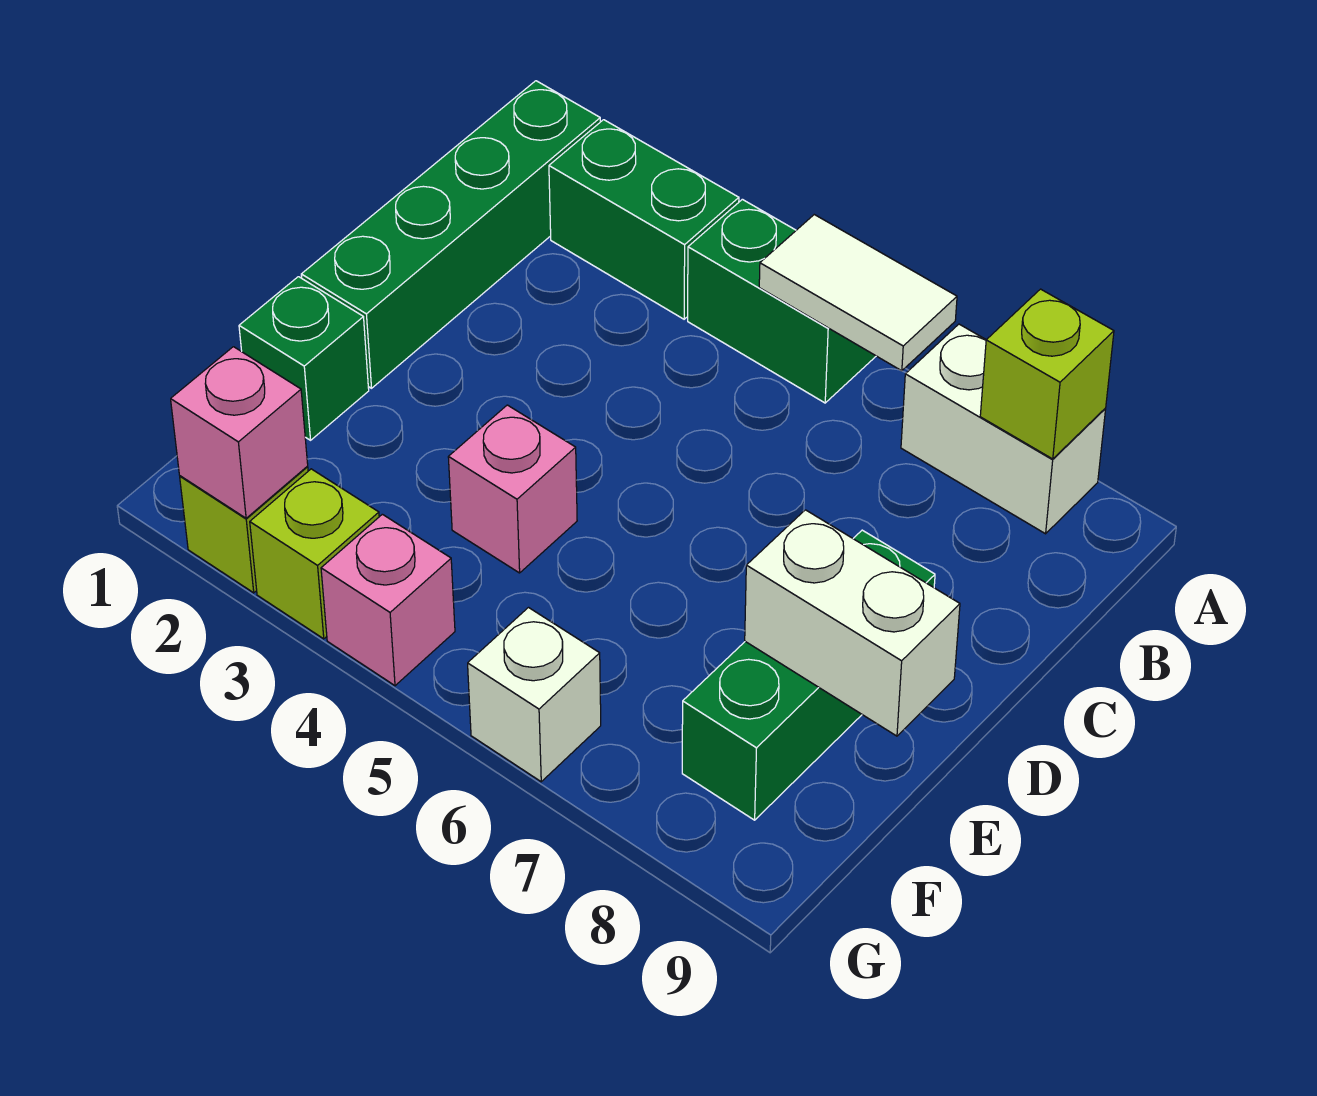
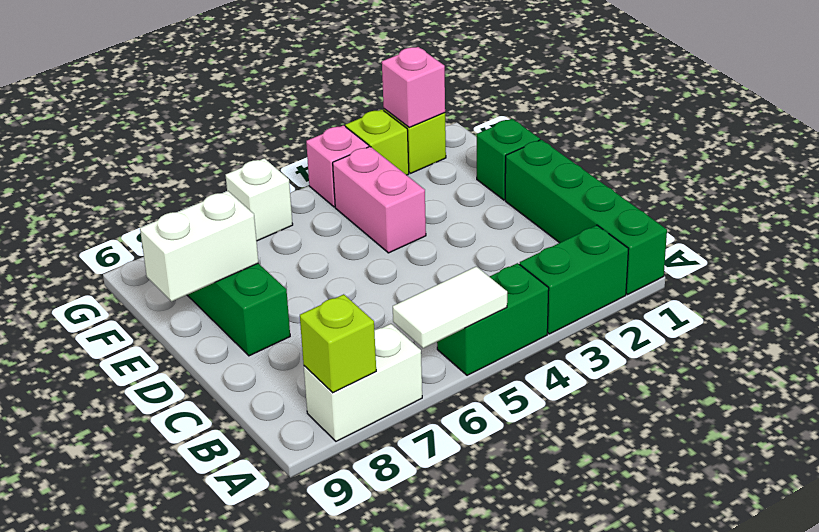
pink 1x1 brick [448,405,577,573] -> pink 1x2 brick [333,147,426,253]

